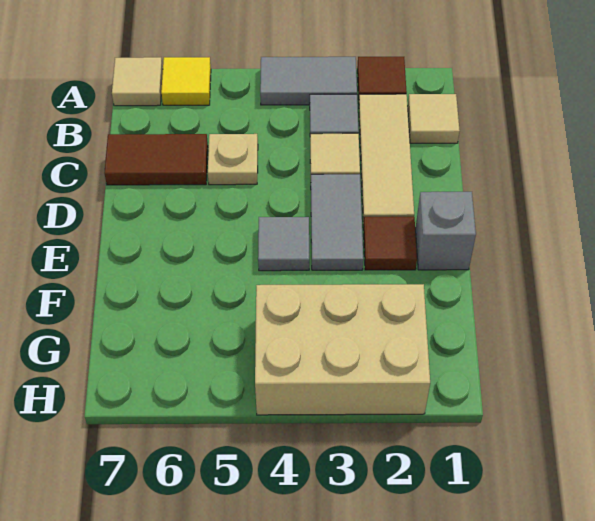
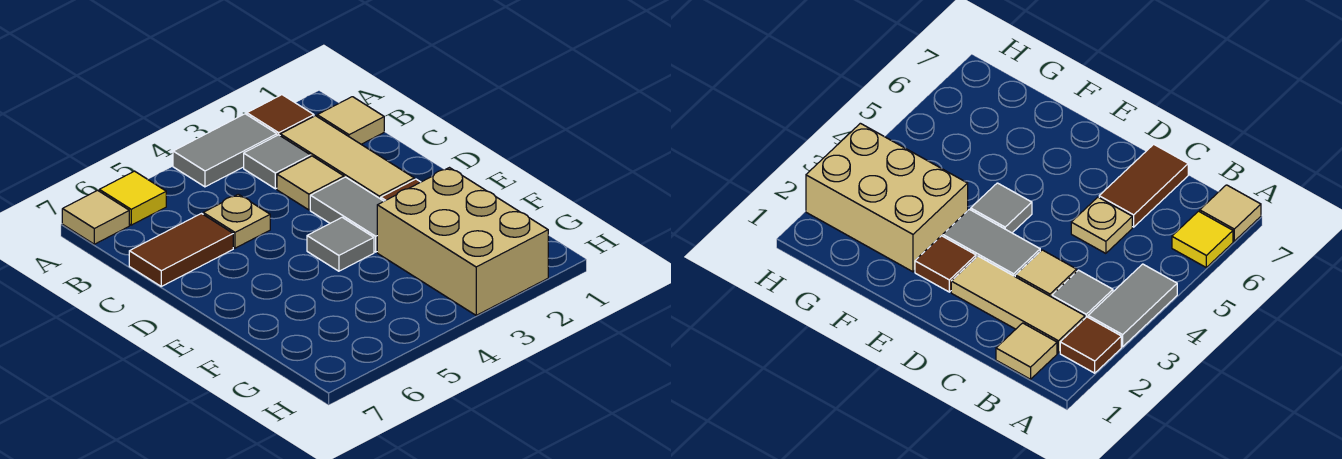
grey 1x1 brick [416,192,476,270] -> none
tan 2x3 brick [255,284,430,415] -> tan 2x3 brick turned to [377,168,548,315]

